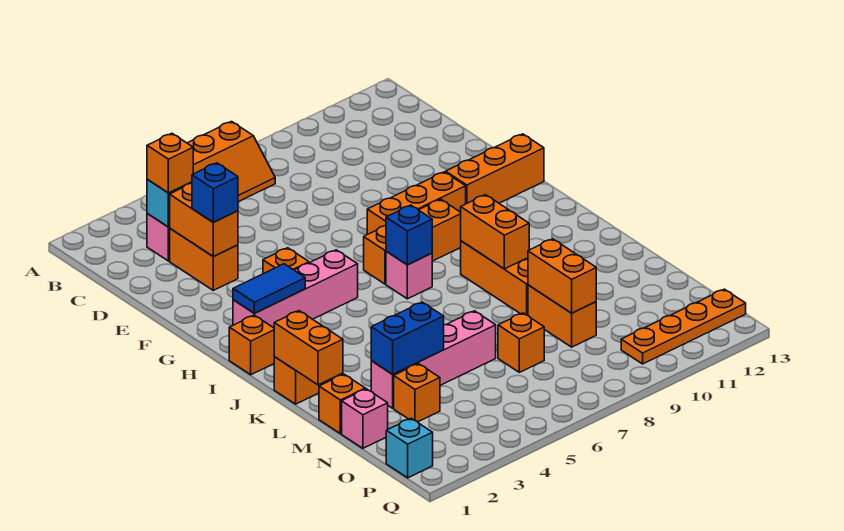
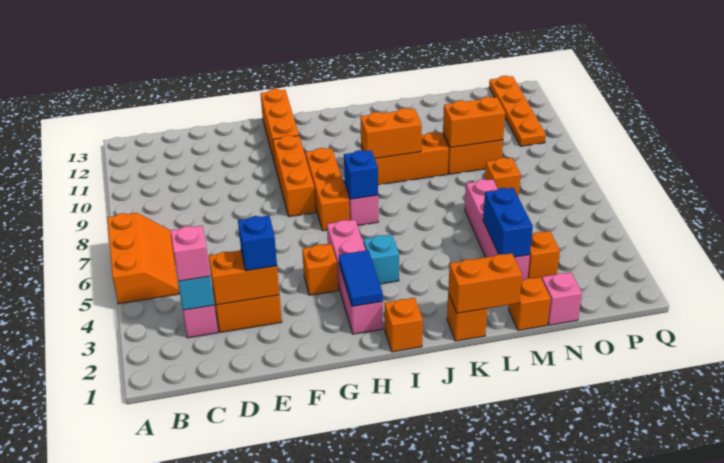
orange 1x1 brick [147,133,193,193] -> pink 1x1 brick [170,226,210,281]
cyan 1x1 brick [386,418,433,478] -> cyan 1x1 brick moved to [363,235,399,284]

